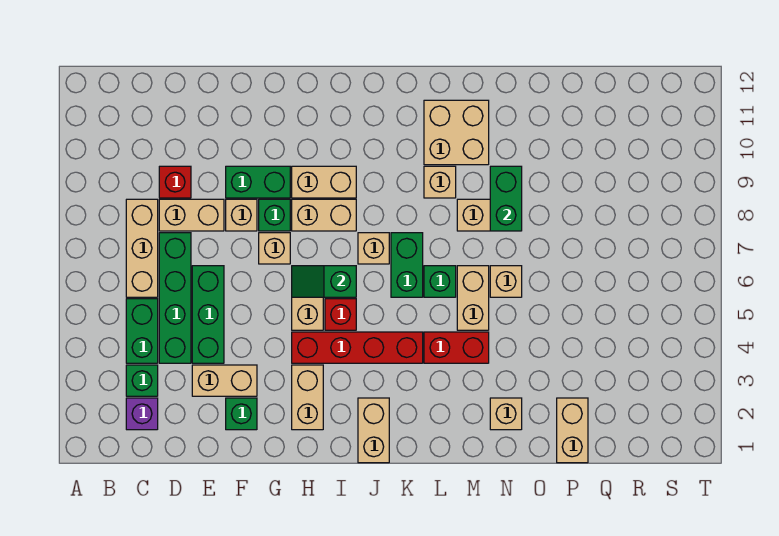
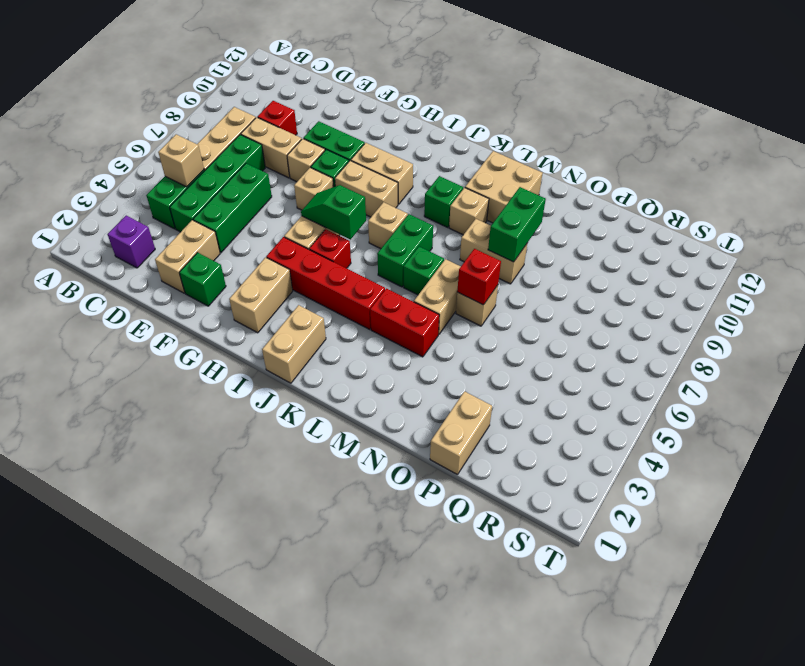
green 1x1 brick [126,365,158,396] -> green 1x1 brick moved to [424,176,463,228]
tan 1x2 brick [192,365,257,396] -> tan 1x2 brick turned to [155,220,220,293]
tan 1x1 brick [490,398,522,430] -> tan 1x1 brick moved to [158,134,204,187]
none -> red 1x1 brick [457,249,501,305]

